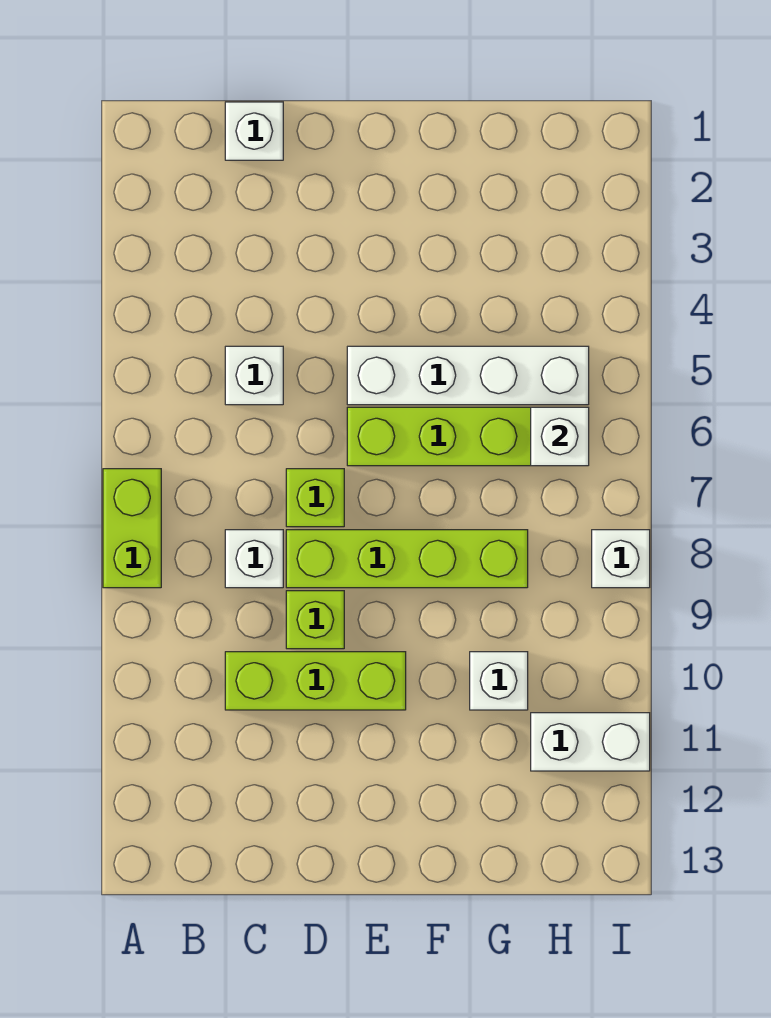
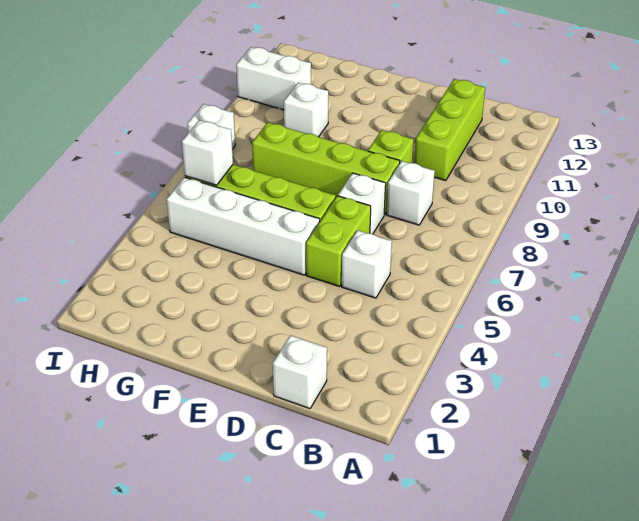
lime 1x2 brick [103,469,161,588] -> lime 1x2 brick moved to [306,196,371,287]
lime 1x3 brick [225,652,406,710] -> lime 1x3 brick turned to [414,79,485,181]
lime 1x1 brick [286,469,344,527] -> white 1x1 brick [338,173,386,234]

